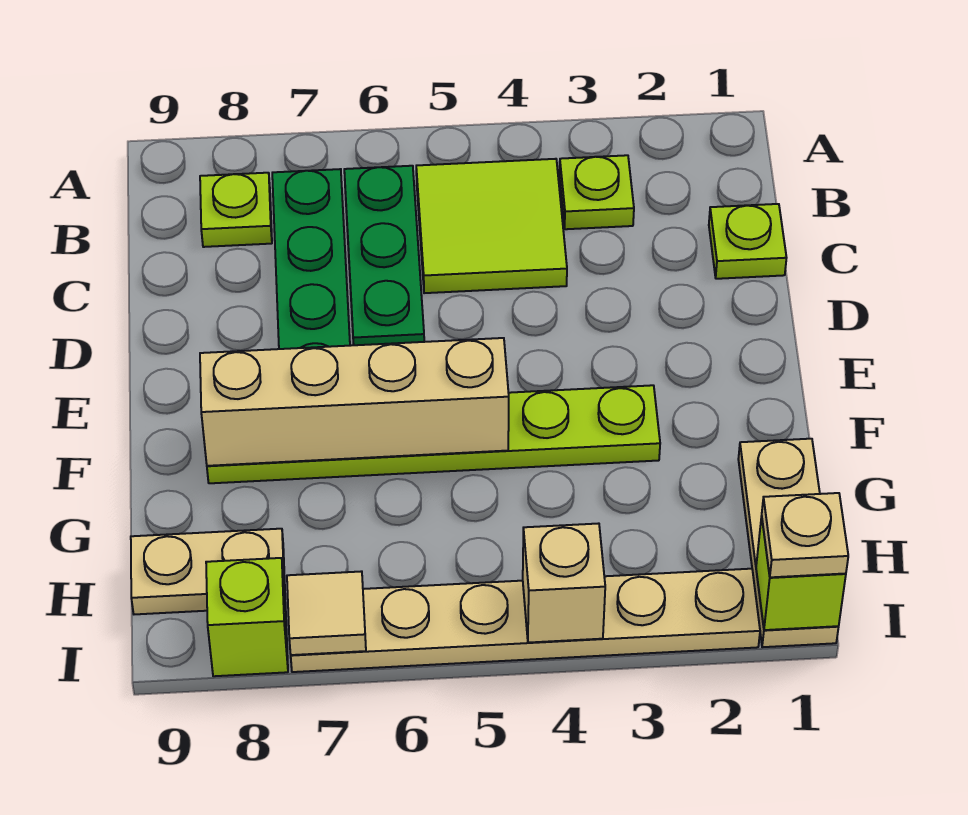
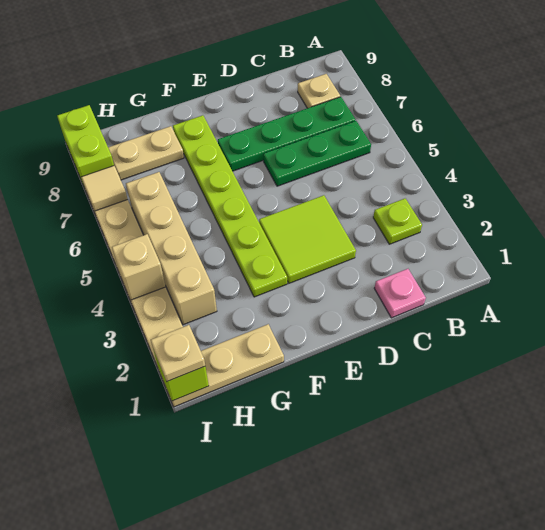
lime 2x2 tile [416,159,567,293] -> lime 2x2 tile moved to [259,195,356,283]
lime 1x1 plate [200,173,272,247] -> tan 1x1 plate [298,74,340,108]
lime 1x1 plate [709,204,786,279] -> pink 1x1 plate [374,269,426,318]
tan 1x4 brick [200,338,509,466] -> tan 1x4 brick moved to [126,172,217,325]
tan 1x2 plate [131,529,286,614] -> tan 1x2 plate turned to [108,126,184,180]
lime 1x1 brick [206,558,288,676] -> lime 1x2 brick [57,105,114,188]

